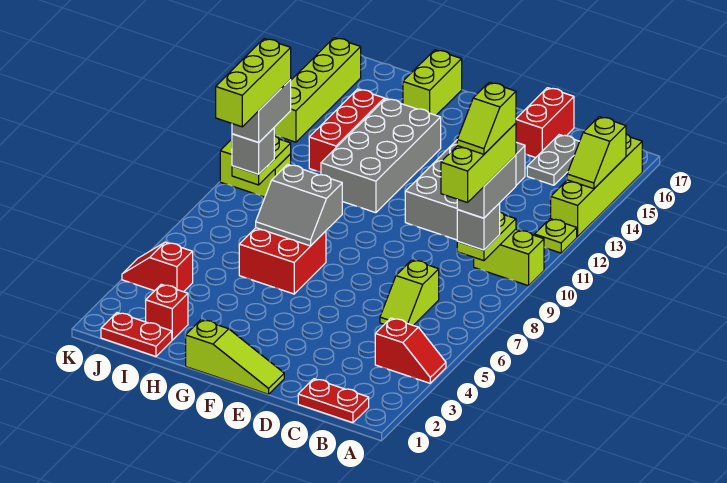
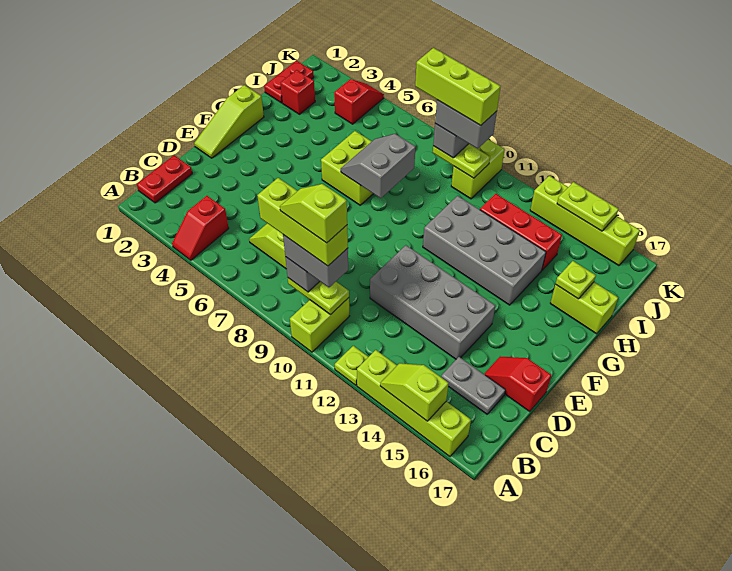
red 1x2 brick [516,88,574,158] -> red 1x2 slope [484,356,551,412]
red 2x2 brick [239,228,326,294] -> lime 2x2 brick [321,131,373,205]
none -> lime 1x1 plate [556,261,596,299]
none -> lime 1x2 plate [557,182,618,231]

